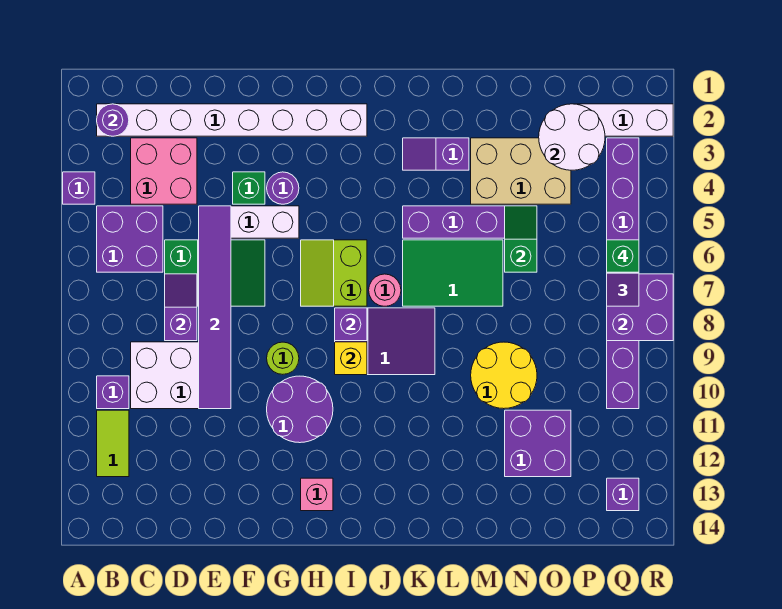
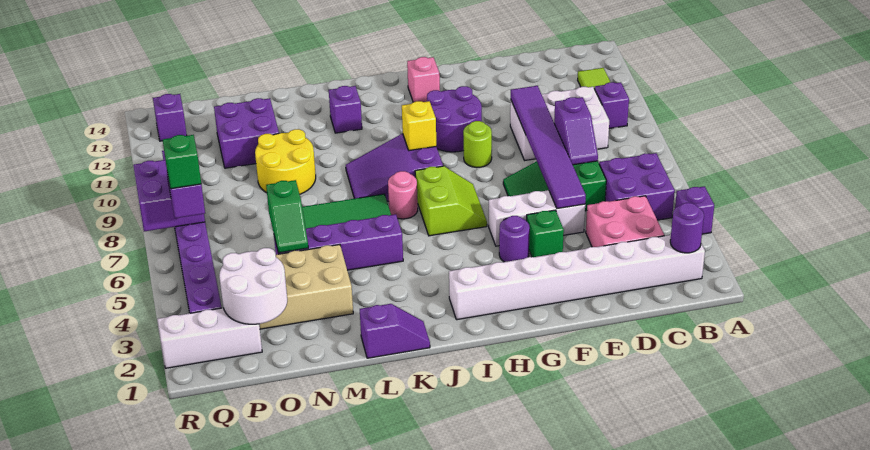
purple 1x1 brick [335,308,367,341] -> purple 1x1 brick moved to [329,86,362,133]
purple 1x2 slope [403,138,469,170] -> purple 1x2 slope moved to [360,304,430,358]

